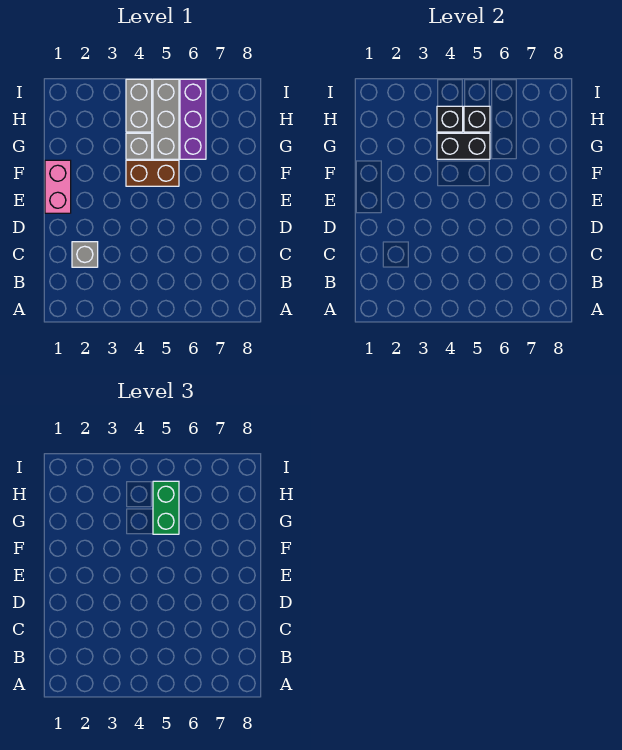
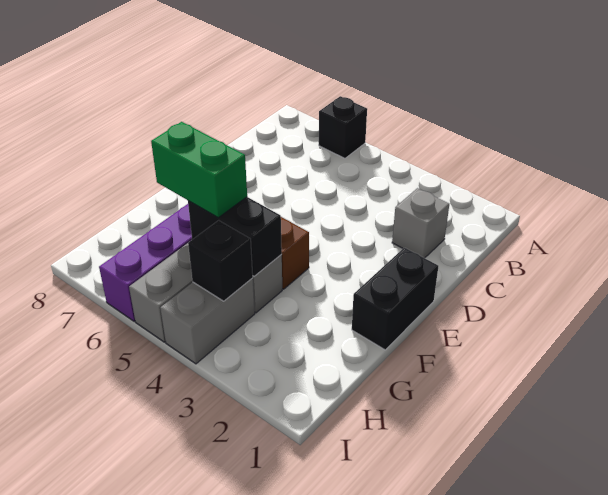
pink 1x2 brick [45,160,71,213] -> black 1x2 brick [352,248,438,350]
green 1x2 brick [153,481,179,534] -> green 1x2 brick turned to [151,122,247,218]
black 1x1 brick [464,106,490,132] -> black 1x1 brick moved to [319,96,367,158]

